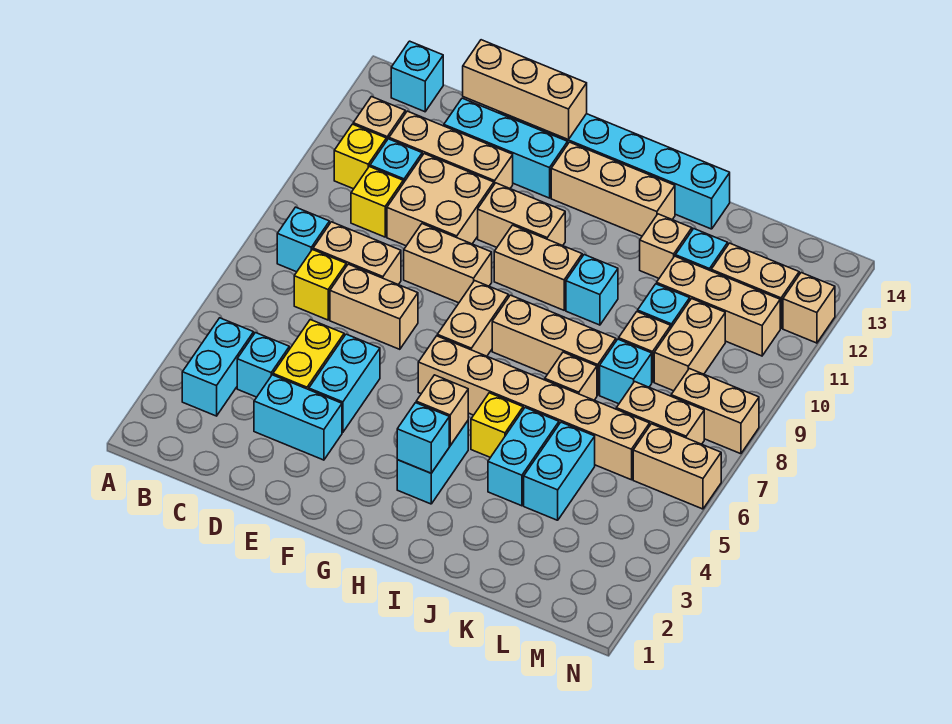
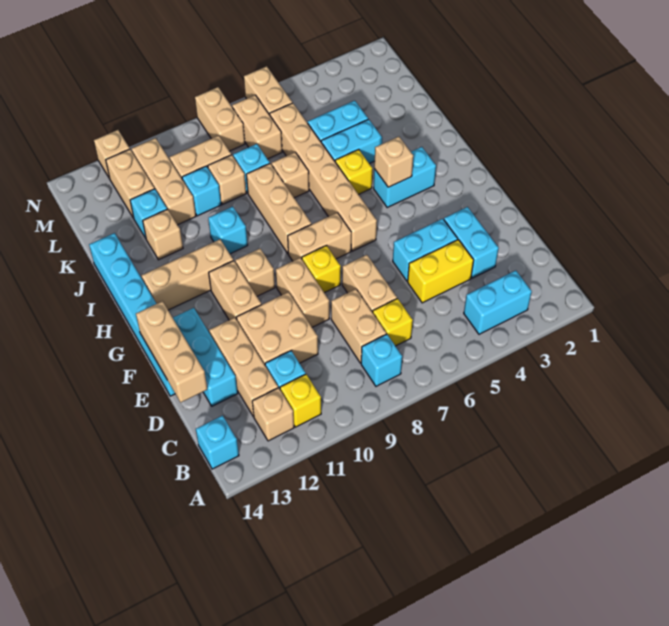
cyan 1x1 brick [237,333,289,397] -> none
yellow 1x1 brick [351,167,403,237] -> yellow 1x1 brick moved to [302,246,341,293]
tan 1x2 brick [494,225,582,310] -> tan 1x1 brick [235,248,275,296]
tan 1x3 brick [551,142,675,236] -> tan 1x3 brick turned to [142,239,234,310]
cyan 1x1 brick [397,403,449,473] -> none

